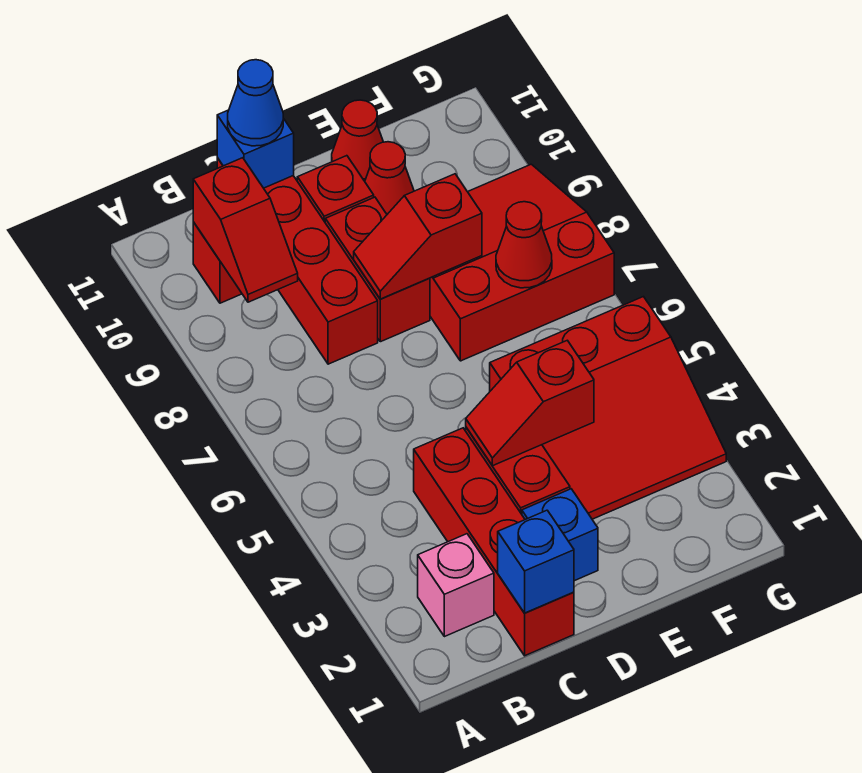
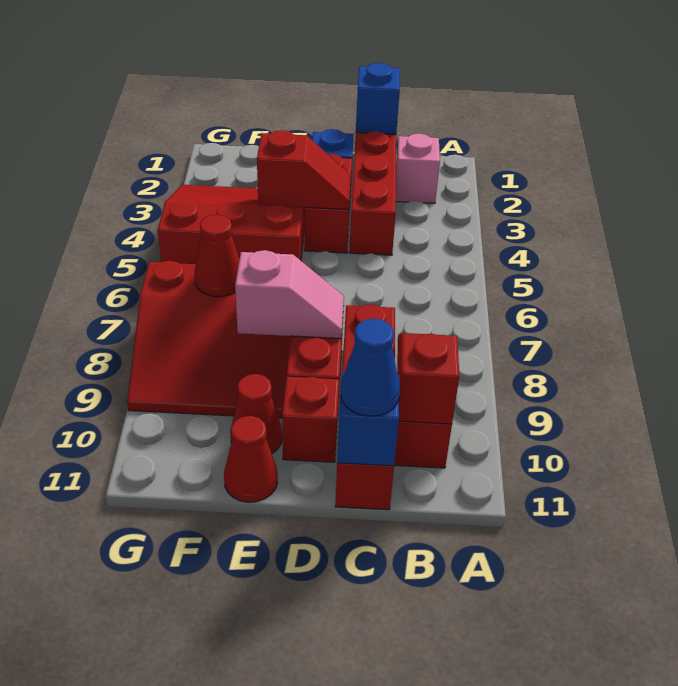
red 1x2 slope [354,174,482,299] -> pink 1x2 slope [235,250,344,339]

